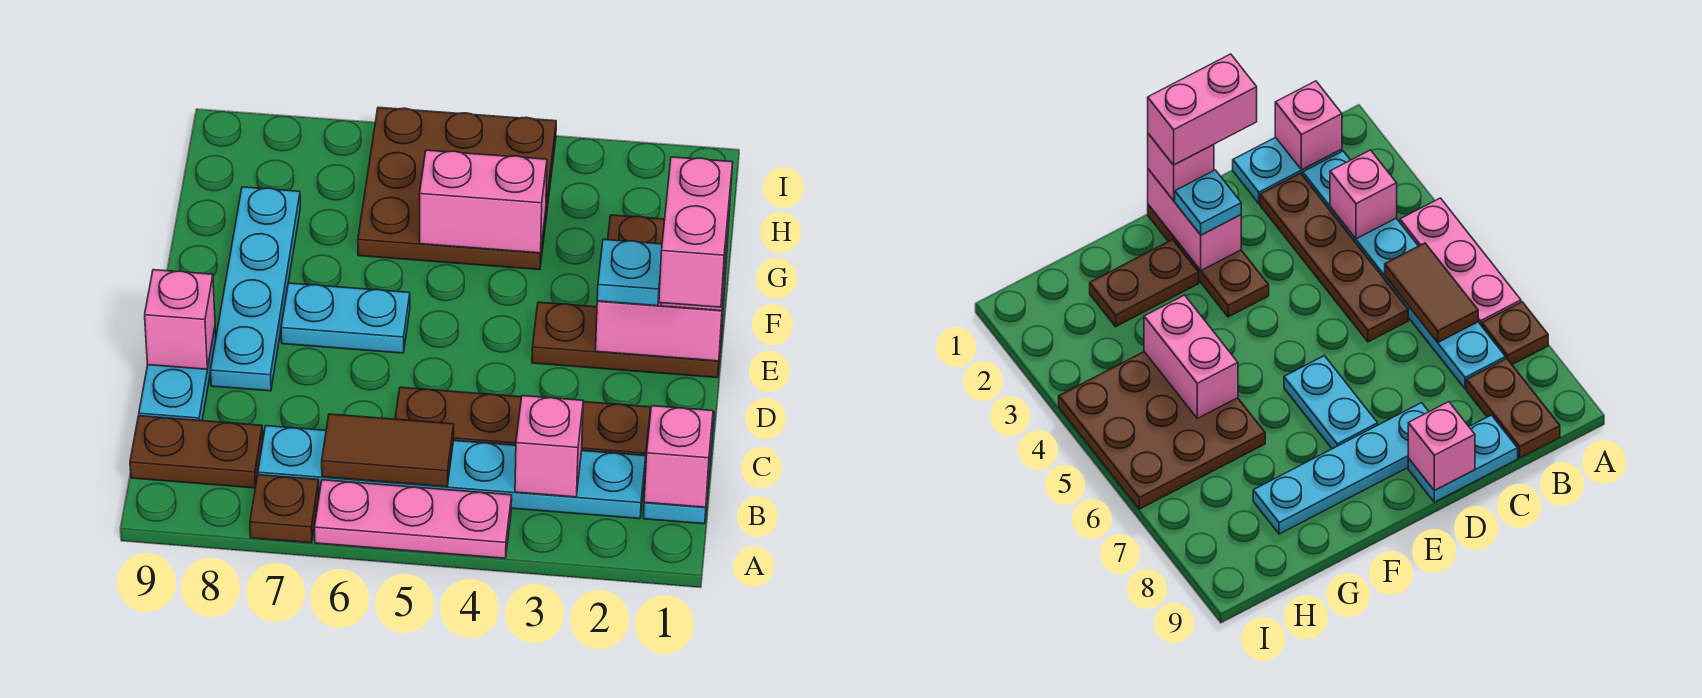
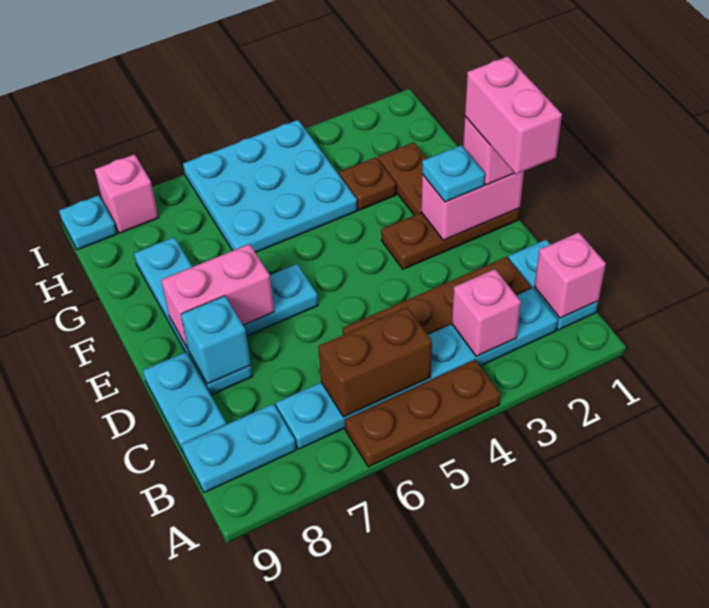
pink 1x3 plate [315,480,512,558] -> brown 1x3 plate [345,360,501,467]
brown 1x1 plate [250,475,319,543] -> brown 1x1 plate moved to [339,157,396,210]
brown 1x2 tile [322,414,454,487] -> brown 1x2 brick [318,307,432,417]
brown 1x2 plate [130,416,263,488] -> cyan 1x2 plate [182,404,296,493]
none -> cyan 1x1 brick [181,296,251,384]
pink 1x1 brick [145,270,215,369] -> pink 1x1 brick moved to [94,154,159,233]
brown 3x3 plate [358,107,556,270] -> cyan 3x3 plate [183,120,357,253]
pink 1x2 brick [420,150,547,253] -> pink 1x2 brick moved to [161,244,274,349]
none -> cyan 1x1 plate [59,195,117,250]

